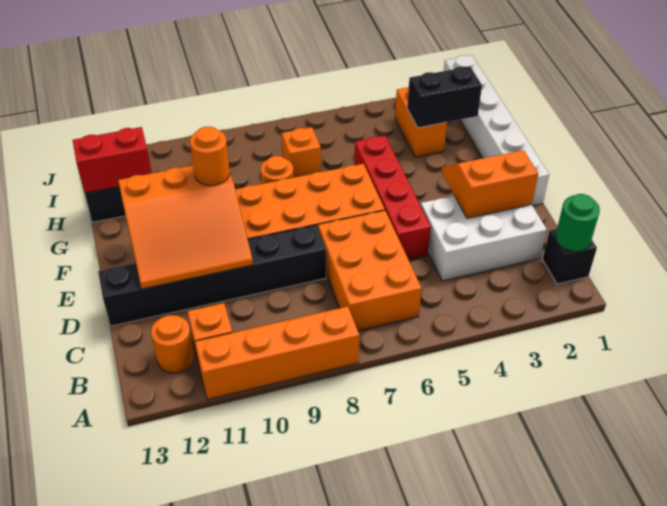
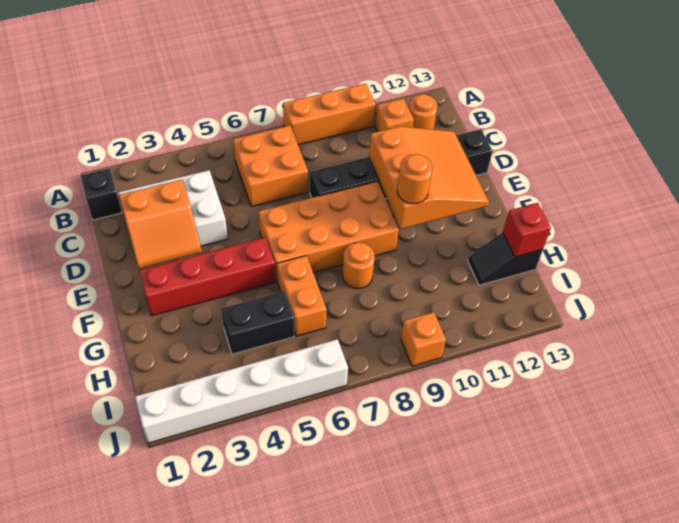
orange 1x4 brick [195,306,359,399] -> orange 1x3 brick [283,84,375,145]
green 1x1 round brick [555,194,600,252] -> none
orange 2x3 brick [318,210,422,331] -> orange 2x2 brick [233,126,308,207]
red 1x4 brick [355,136,431,260] -> red 1x4 brick turned to [139,237,276,316]
orange 3x3 slope [118,166,253,289] -> orange 3x3 slope turned to [369,126,489,229]
white 1x6 brick [444,55,549,206] -> white 1x6 brick turned to [135,339,348,443]
black 1x2 brick [407,66,482,128] -> black 1x2 brick moved to [221,291,294,354]
orange 1x2 brick [395,87,447,157] -> orange 1x2 brick moved to [277,256,327,336]
orange 1x1 brick [282,127,321,177] -> orange 1x1 brick moved to [401,312,446,366]
red 1x2 brick [73,127,152,193] -> red 1x1 brick [503,203,551,257]

